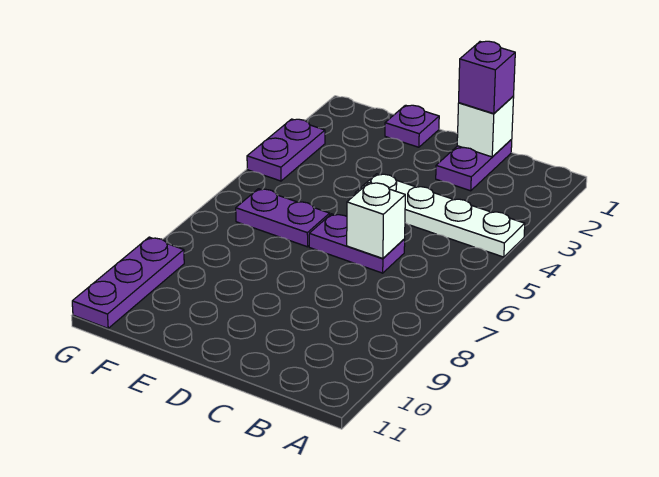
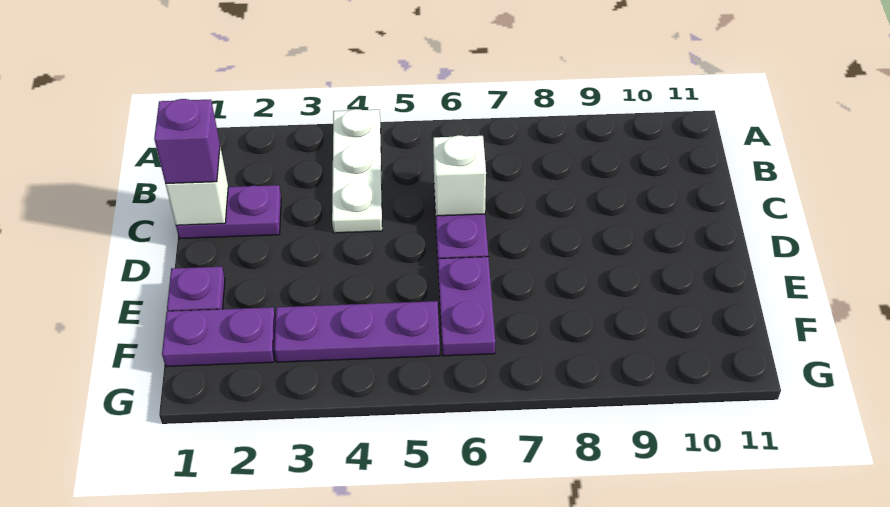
white 1x4 plate [355,174,525,257] -> white 1x3 plate [332,109,382,233]
purple 1x2 plate [247,119,325,181] -> purple 1x2 plate moved to [162,307,276,367]
purple 1x3 plate [72,237,184,328] -> purple 1x3 plate moved to [274,301,440,362]

